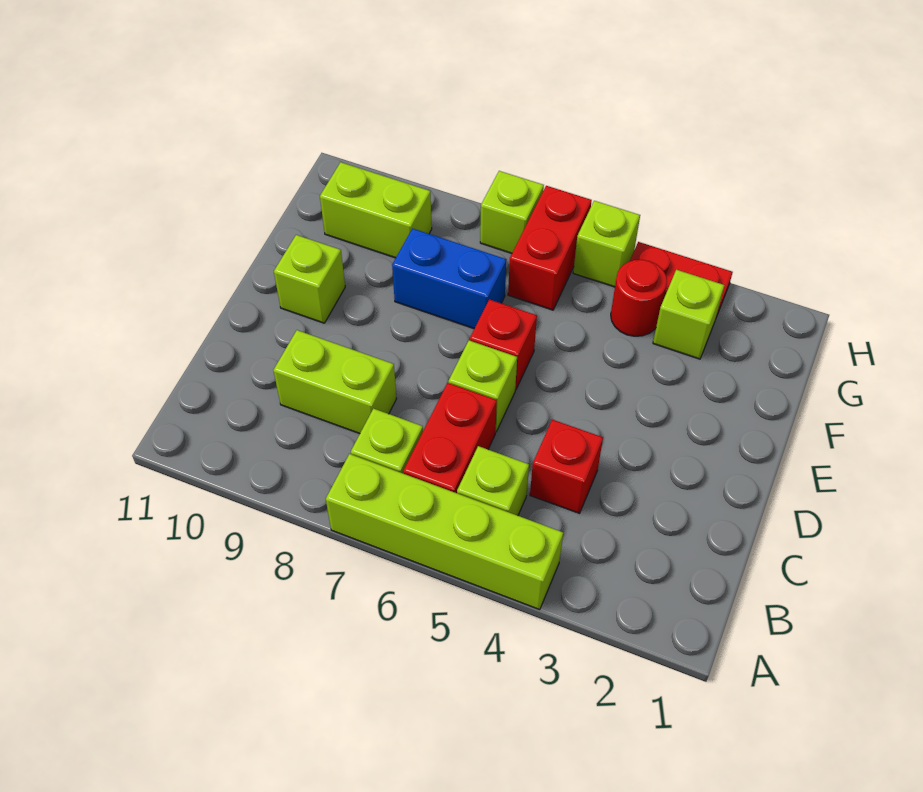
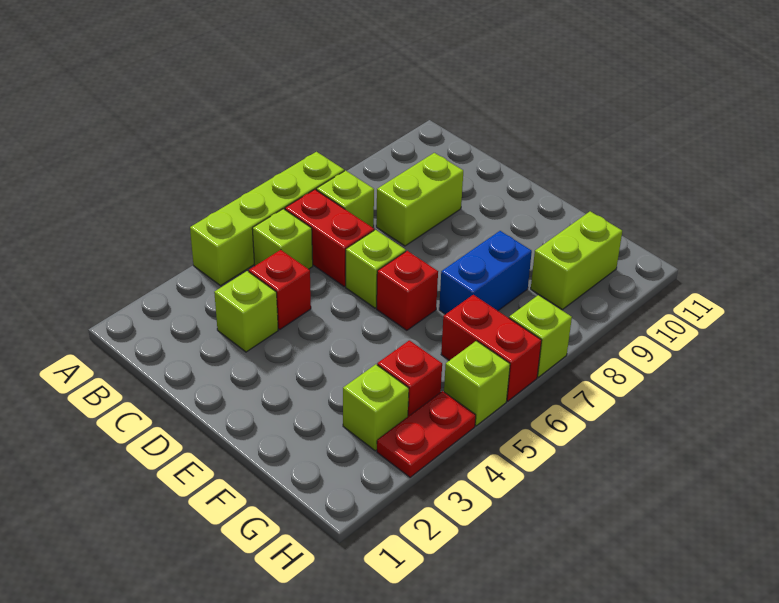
lime 1x1 brick [274,235,345,323] -> lime 1x1 brick moved to [214,271,278,352]
red 1x1 round brick [611,260,667,336] -> red 1x1 brick [377,340,442,416]

